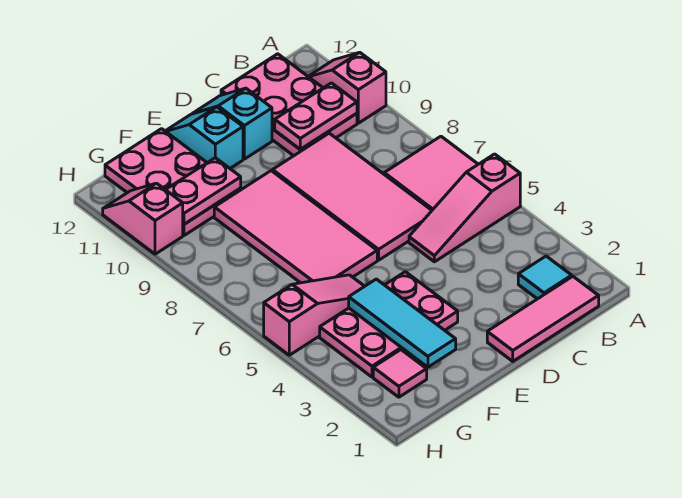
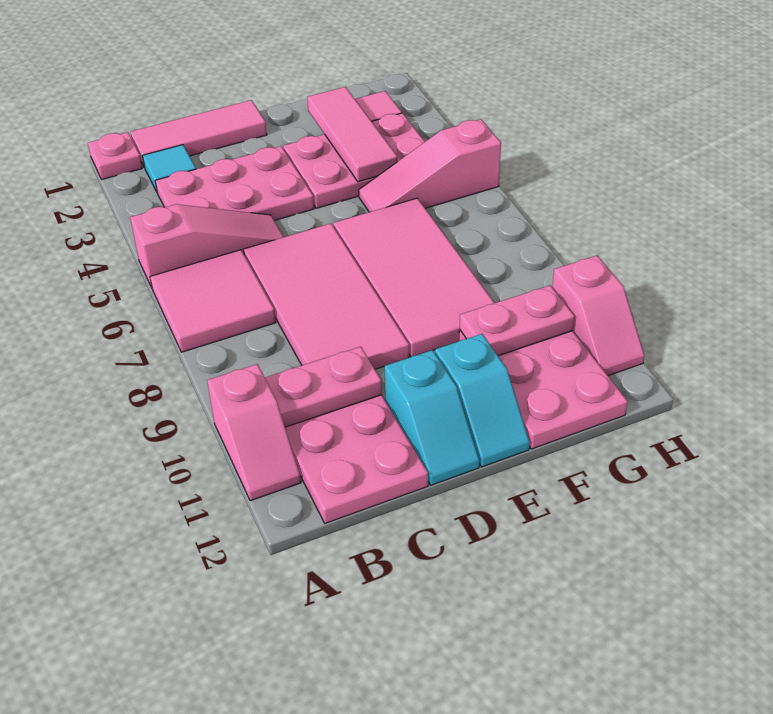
none -> pink 1x1 plate [88,132,142,179]
none -> pink 2x3 plate [155,146,314,221]
cyan 1x3 tile [349,279,456,367] -> pink 1x3 tile [307,87,397,182]

